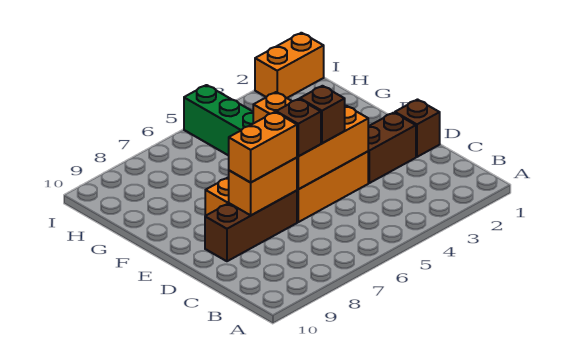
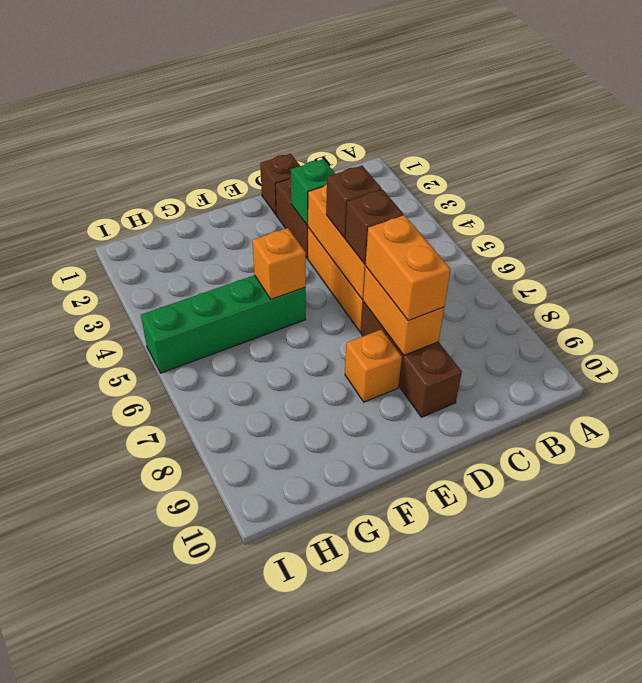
none -> green 1x1 brick [291,159,335,226]
orange 1x2 brick [255,33,324,98] -> none

